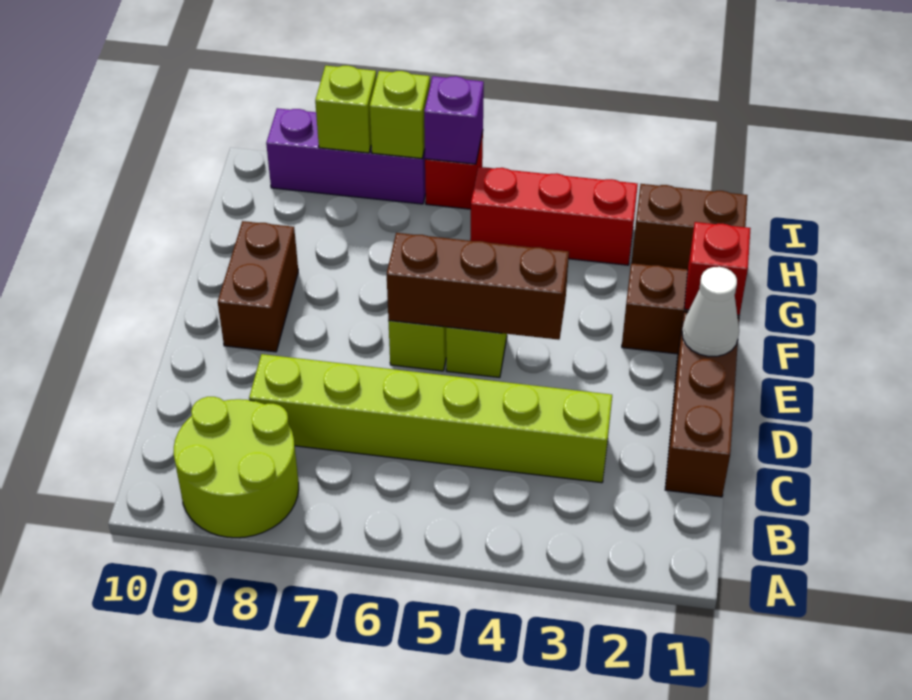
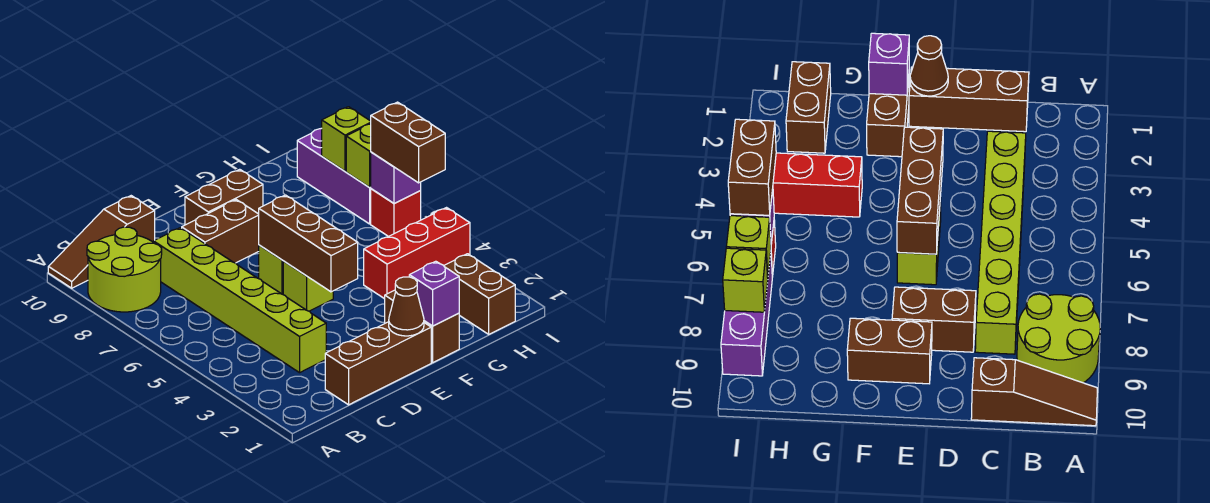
none -> brown 1x3 slope [48,196,155,288]
none -> brown 1x2 brick [182,200,259,263]
white 1x1 cone [682,267,739,357] -> brown 1x1 cone [389,277,424,336]
red 1x1 brick [684,222,751,315] -> purple 1x1 brick [409,261,459,326]
red 1x3 brick [470,167,638,265] -> red 1x3 brick turned to [364,208,470,299]
none -> brown 1x2 brick [371,102,445,183]

